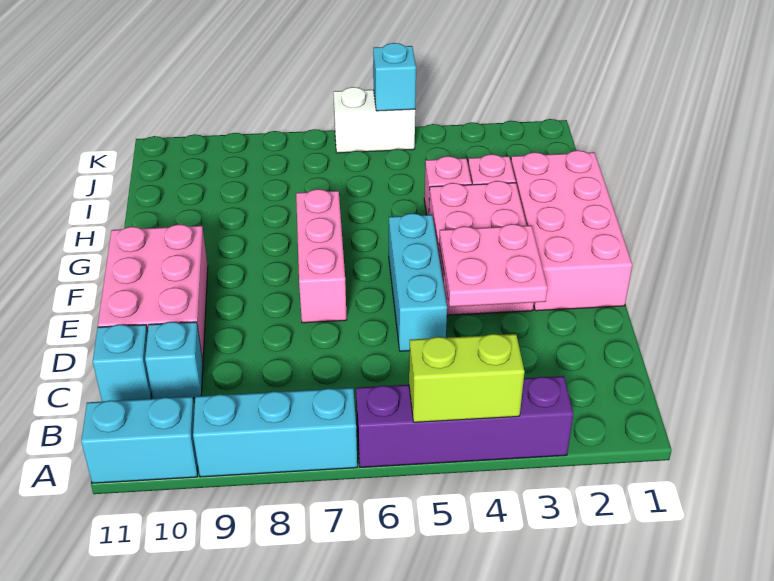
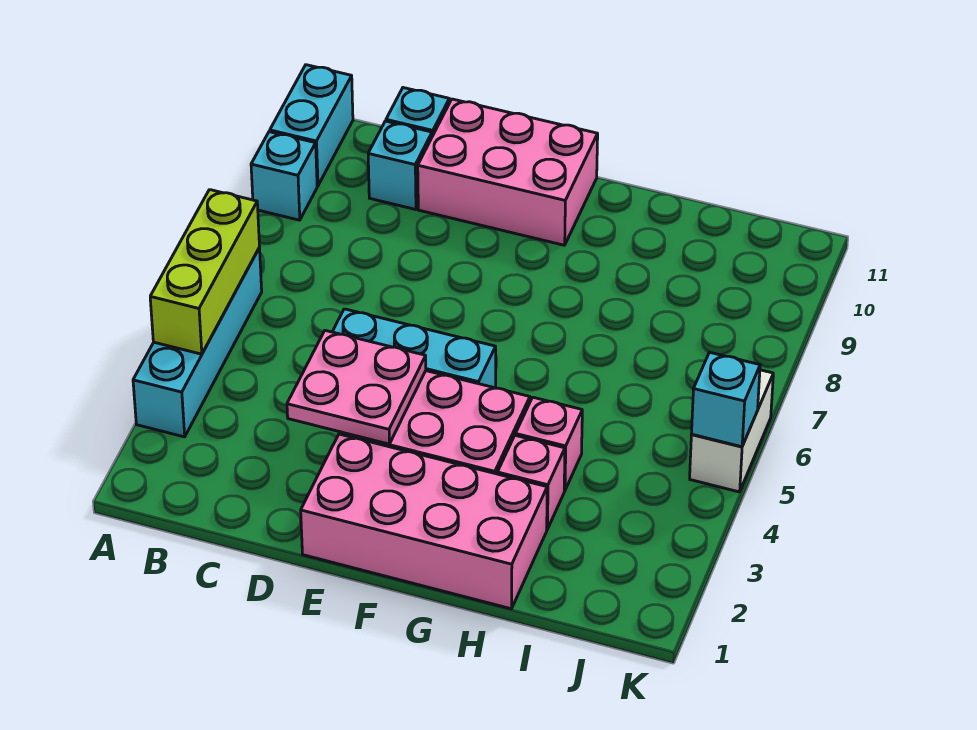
purple 1x4 brick [356,376,573,467] -> cyan 1x4 brick [133,248,262,437]
lime 1x2 brick [409,334,524,422] -> lime 1x3 brick [150,190,260,354]
cyan 1x3 brick [193,388,357,477] -> cyan 1x1 brick [251,132,317,220]
pink 1x3 brick [296,189,347,323] -> none

